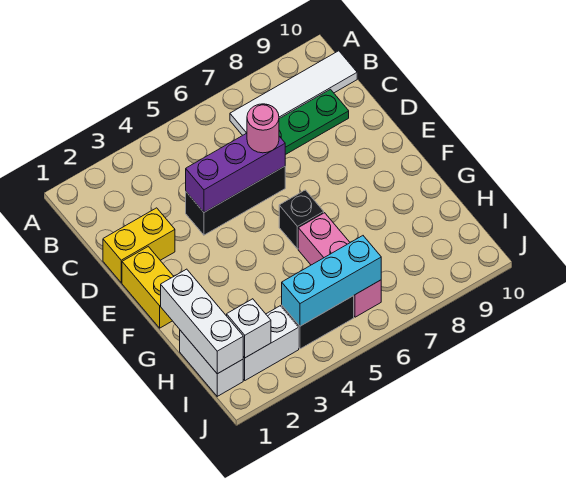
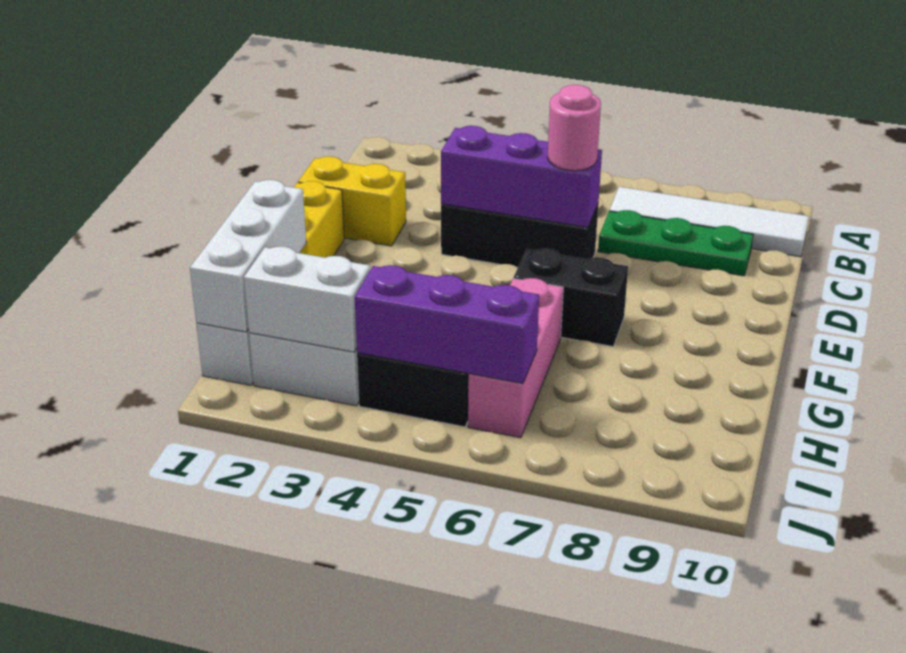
black 1x1 brick [279,190,324,249] -> black 1x2 brick [514,249,628,347]
white 1x1 brick [227,299,271,358] -> white 1x2 brick [244,246,370,352]
cyan 1x3 brick [282,236,381,326] -> purple 1x3 brick [355,265,539,383]

